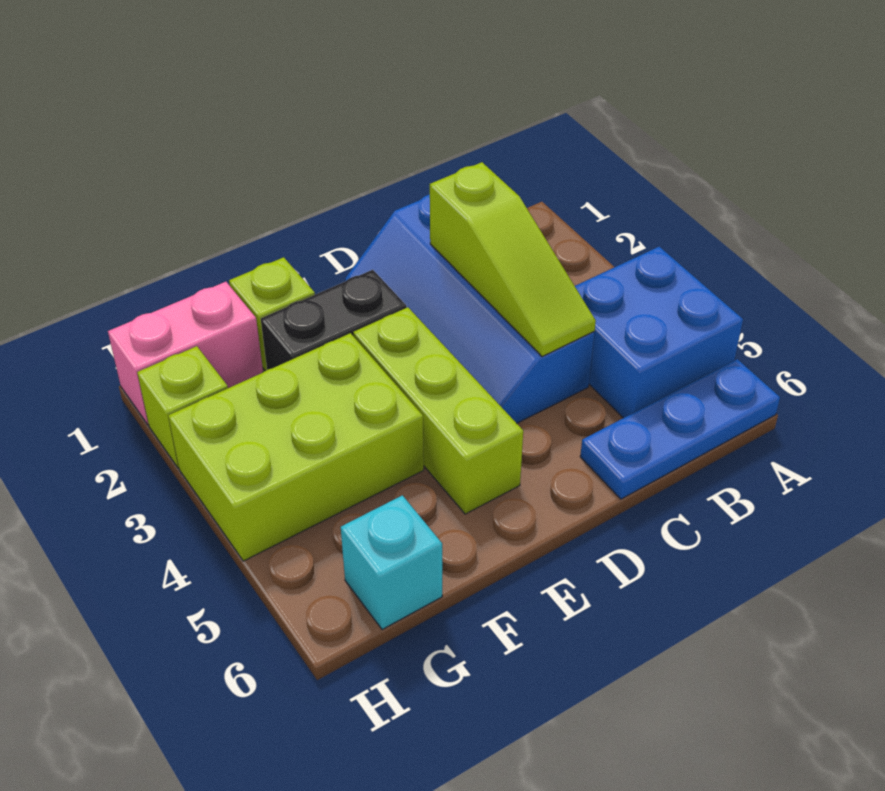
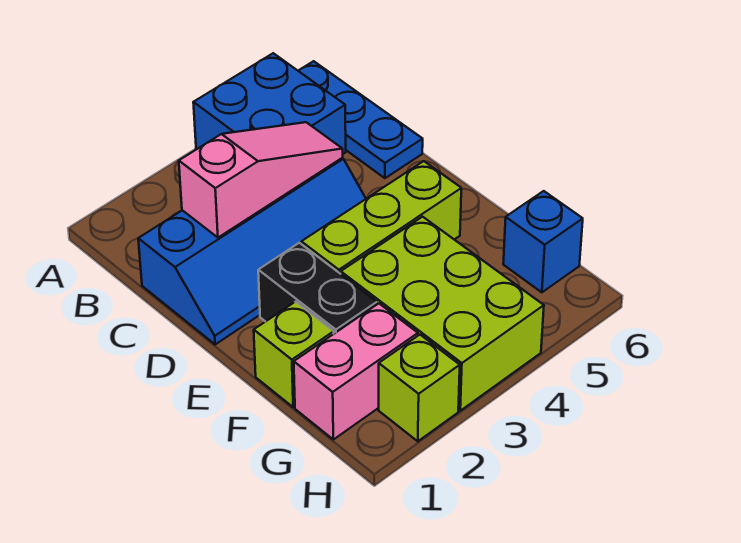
lime 1x3 slope [430,162,596,357] -> pink 1x3 slope [179,122,343,237]
pink 1x2 brick [108,282,263,425] -> pink 1x2 brick turned to [294,304,418,439]
cyan 1x1 brick [341,495,442,630] -> blue 1x1 brick [503,191,583,292]

